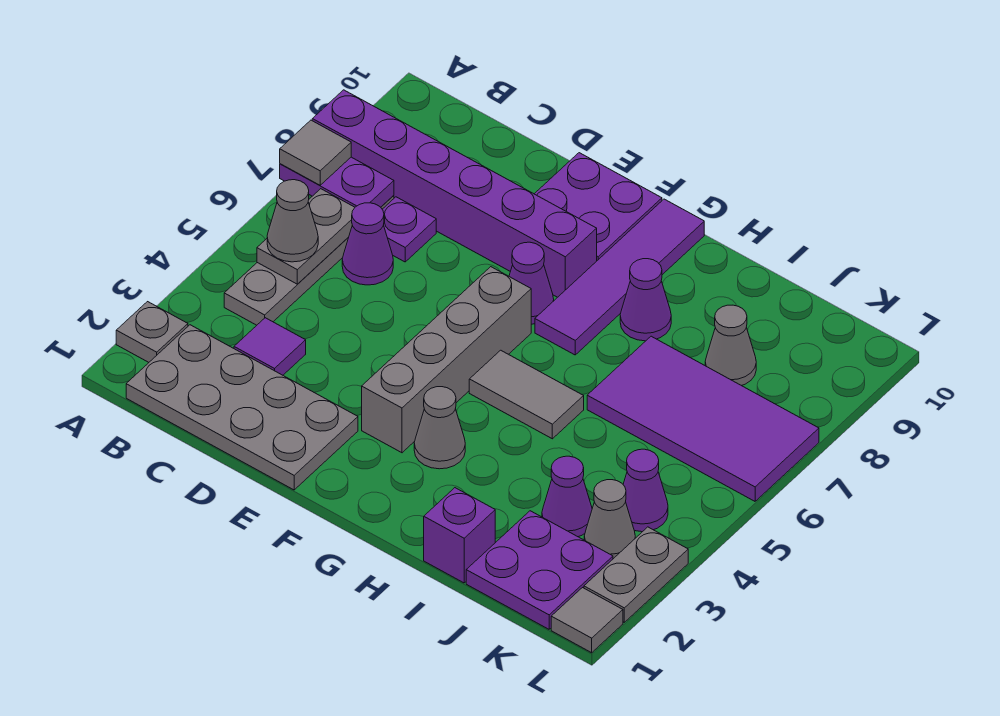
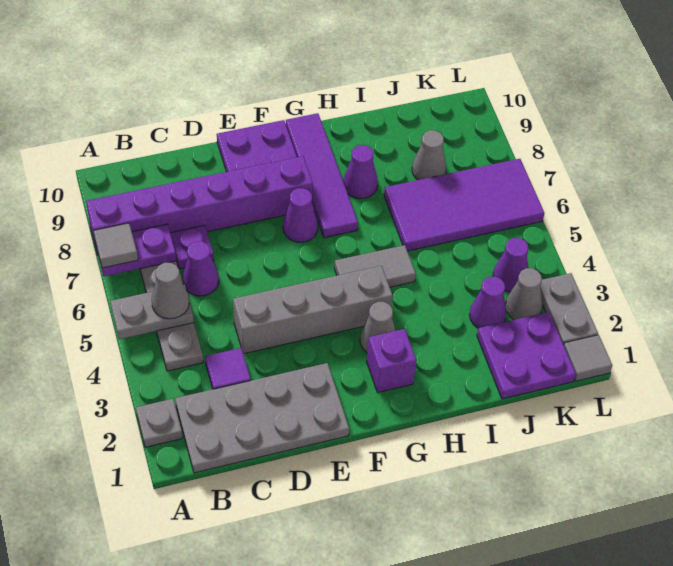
grey 1x2 plate [257,189,355,284] -> grey 1x2 plate turned to [110,285,194,339]
grey 1x4 brick [362,267,531,453] -> grey 1x4 brick turned to [233,266,393,354]
purple 1x1 brick [424,488,495,583] -> purple 1x1 brick moved to [367,329,416,393]

